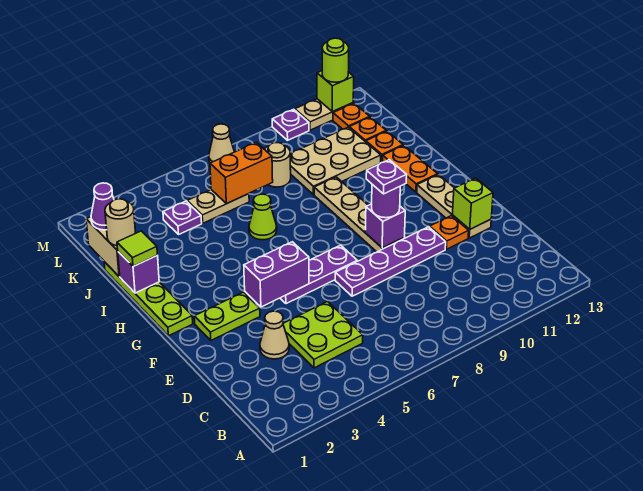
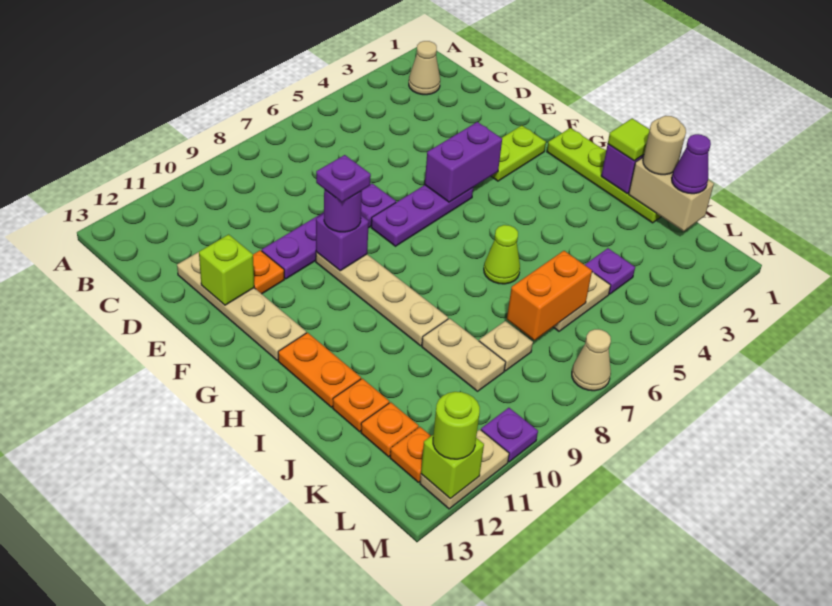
lime 2x2 plate [283,302,363,368] -> none
tan 1x1 cone [260,311,289,359] -> tan 1x1 cone moved to [409,41,440,95]
tan 1x3 plate [417,175,491,238] -> tan 1x4 plate [177,252,306,360]
tan 2x3 plate [290,127,381,195] -> tan 1x2 plate [422,318,506,391]
tan 1x1 round brick [265,143,291,187] -> tan 1x1 plate [479,321,533,371]

